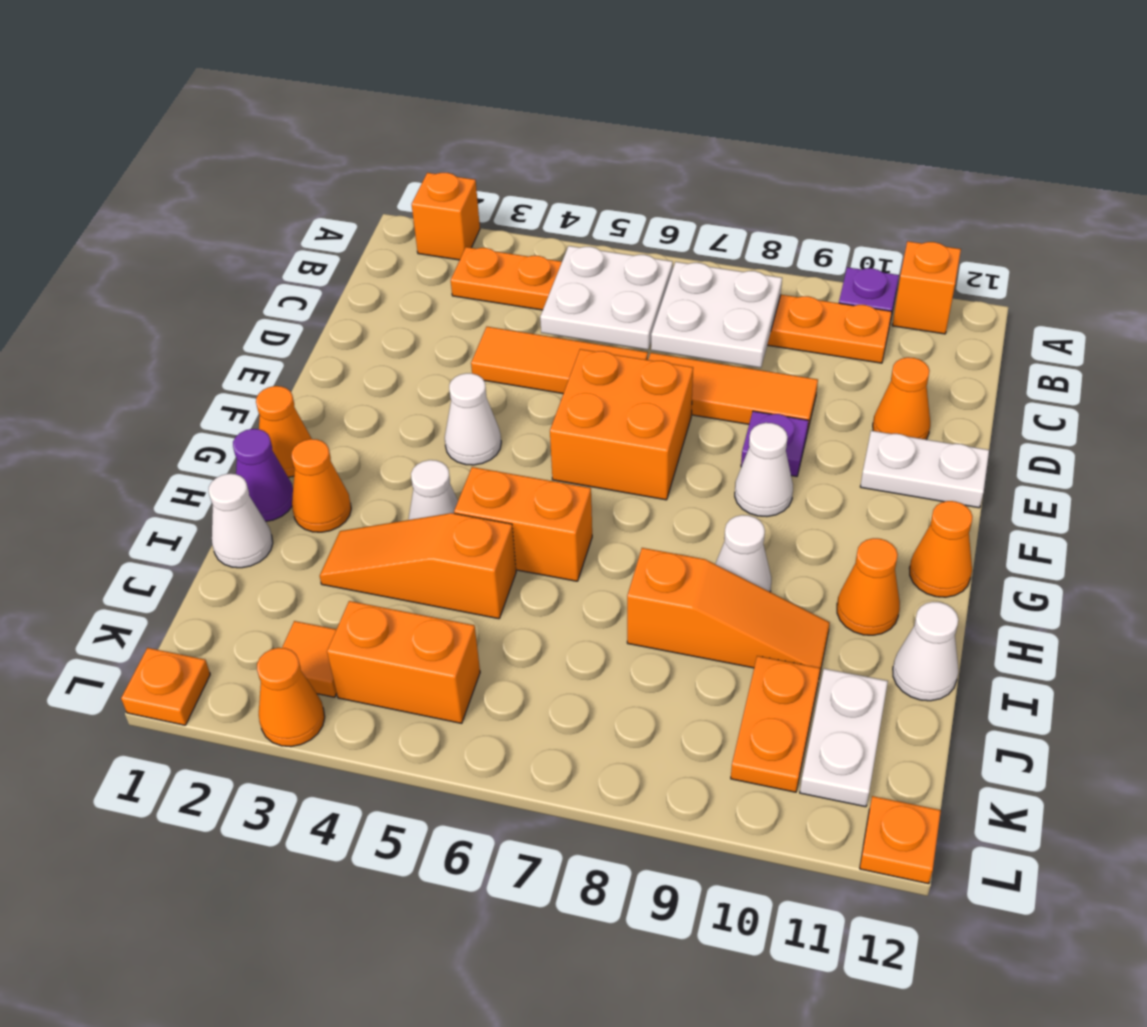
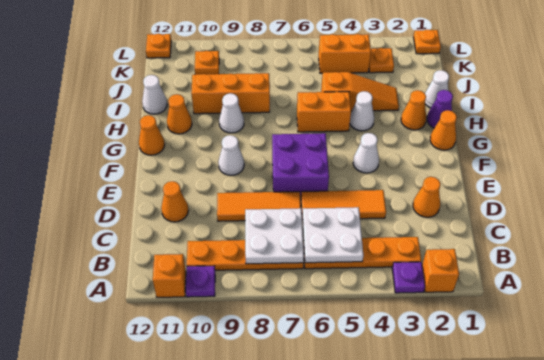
orange 2x2 brick [550,349,693,500] -> purple 2x2 brick [272,133,329,197]
purple 1x1 plate [741,411,809,476] -> purple 1x1 plate moved to [392,262,425,293]
white 1x2 plate [860,431,989,508] -> none
orange 1x3 slope [627,548,830,676] -> orange 1x3 brick [191,73,270,114]
orange 1x2 plate [731,656,820,792] -> orange 1x1 plate [195,51,219,74]
white 1x2 plate [800,669,888,807] -> none
orange 1x1 tile [282,621,337,697] -> orange 1x1 plate [369,48,394,73]
orange 1x1 cone [257,648,325,747] -> orange 1x1 cone moved to [413,177,441,217]

